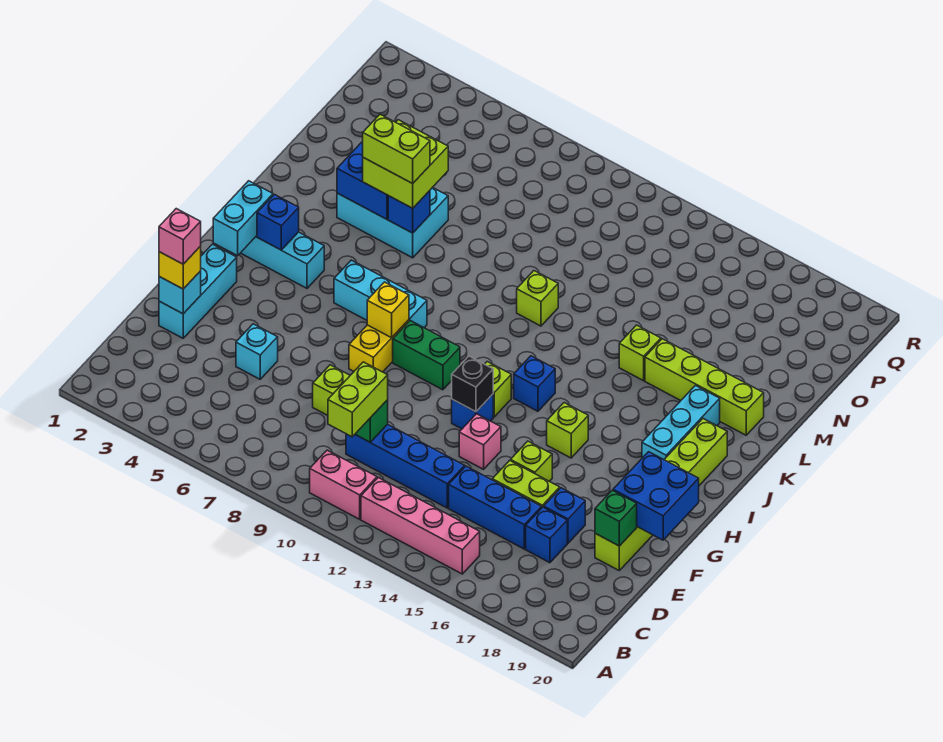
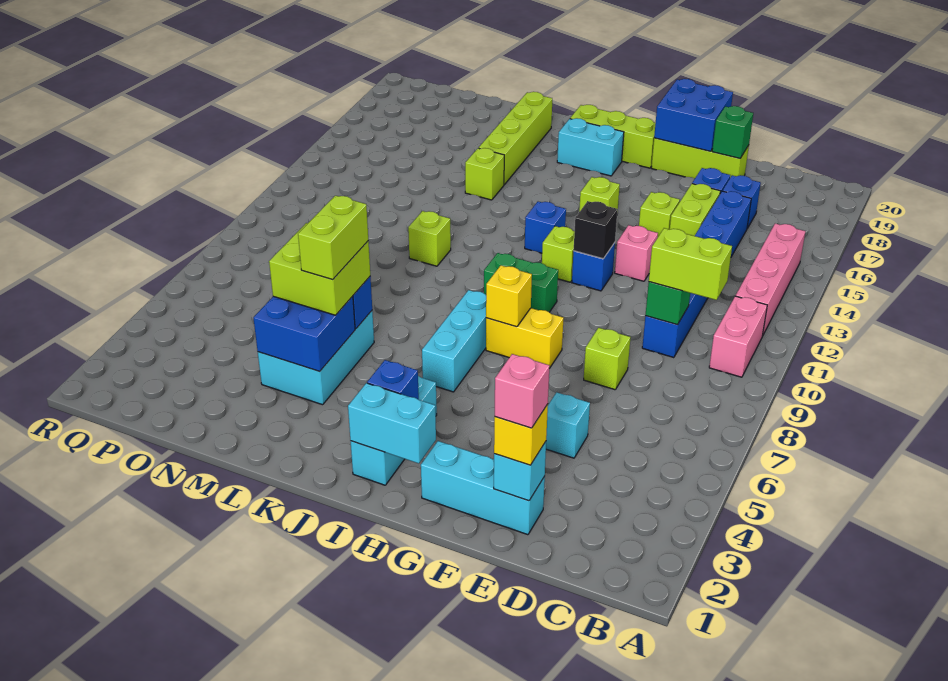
green 1x2 brick [393,321,460,390] -> green 1x2 brick turned to [484,253,558,312]
cyan 1x3 brick [642,386,720,460] -> cyan 1x2 brick [557,118,624,176]

